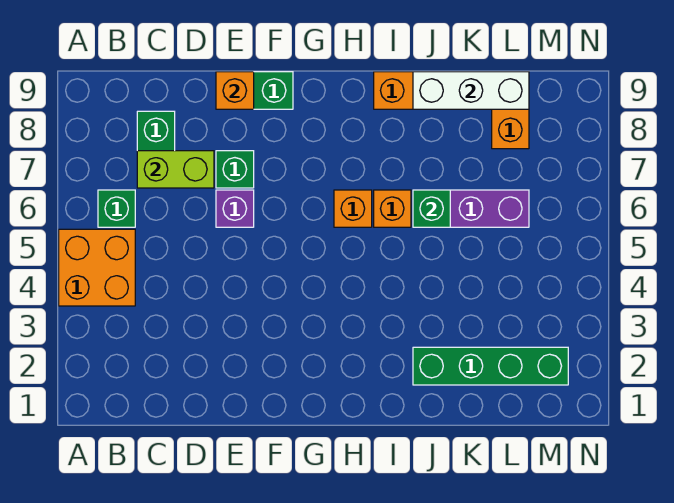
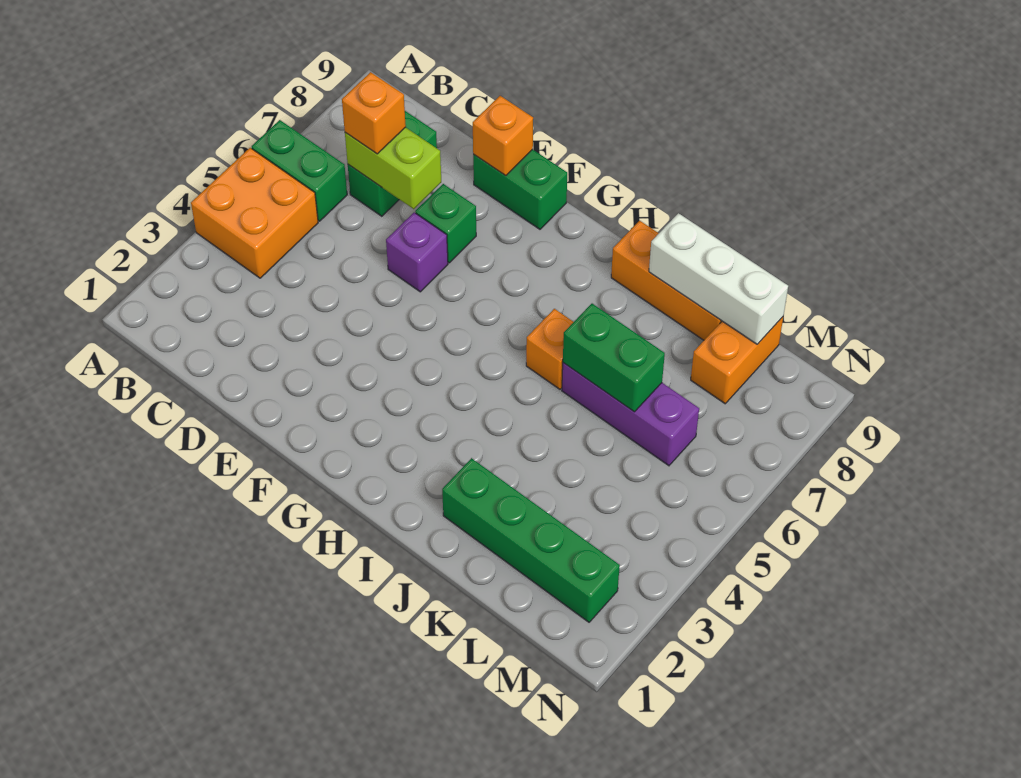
green 1x1 brick [98,190,135,227] -> green 1x2 brick [252,120,347,221]
orange 1x1 brick [334,190,372,227] -> orange 1x1 brick moved to [342,72,406,154]
green 1x1 brick [413,190,450,227] -> green 1x2 brick [563,304,665,412]

